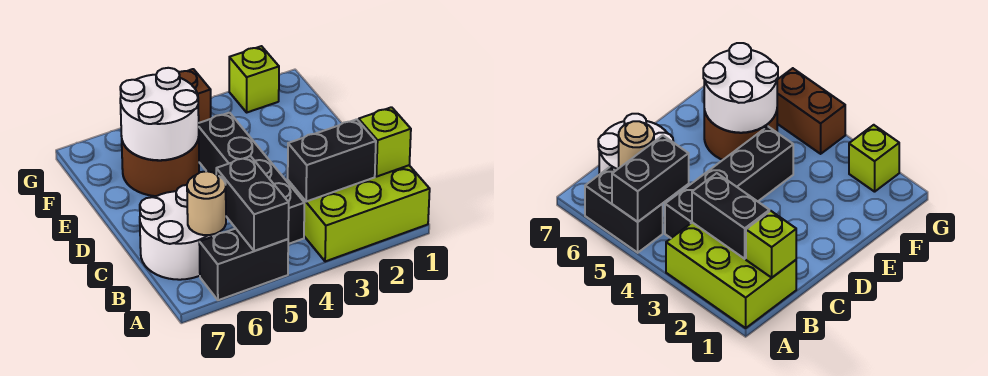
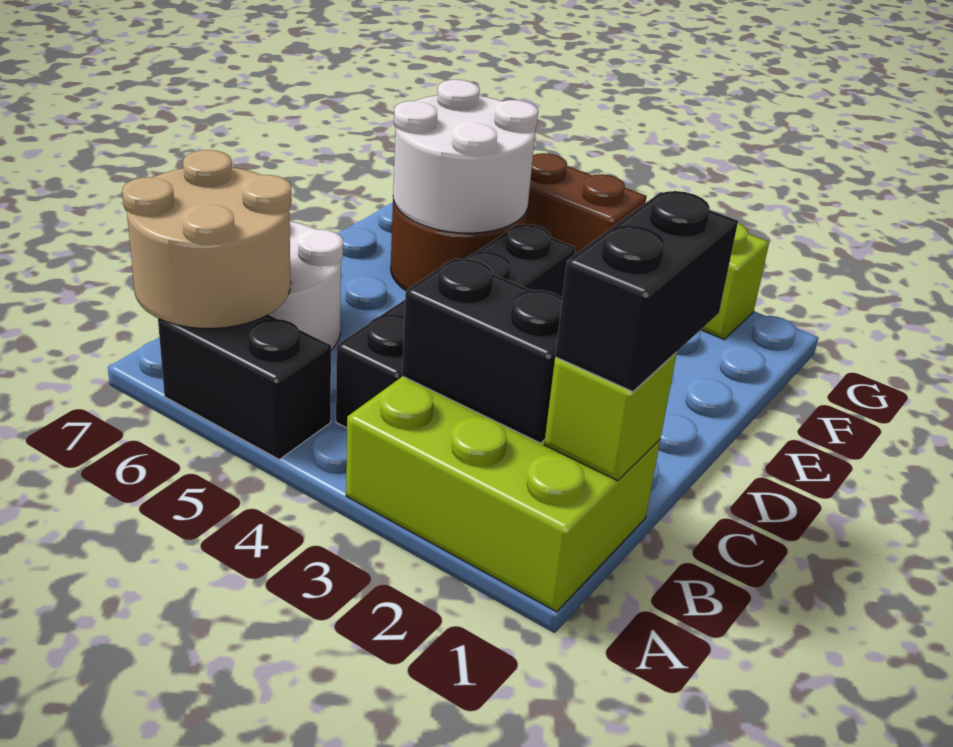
black 1x2 brick [216,156,289,251] -> black 1x2 brick moved to [555,191,738,392]
tan 1x1 round brick [187,171,226,235] -> tan 2x2 round brick [122,150,292,328]

